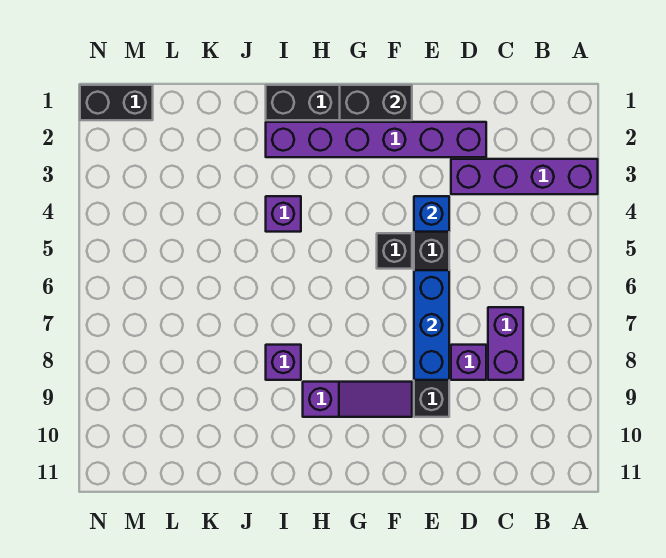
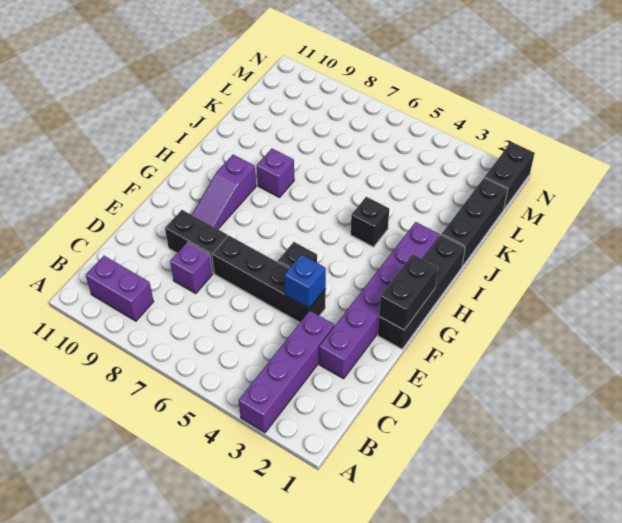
purple 1x2 brick [488,307,523,380] -> purple 1x2 brick moved to [86,256,154,321]
blue 1x3 brick [414,270,449,380] -> none
purple 1x1 brick [266,196,301,232] -> black 1x1 brick [351,197,389,247]
none -> black 1x3 brick [441,178,508,266]

